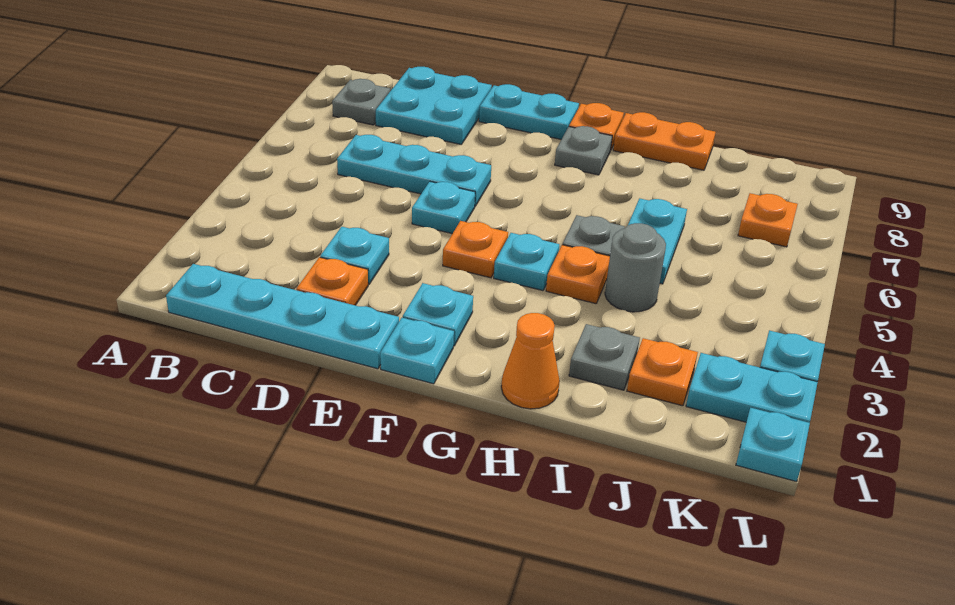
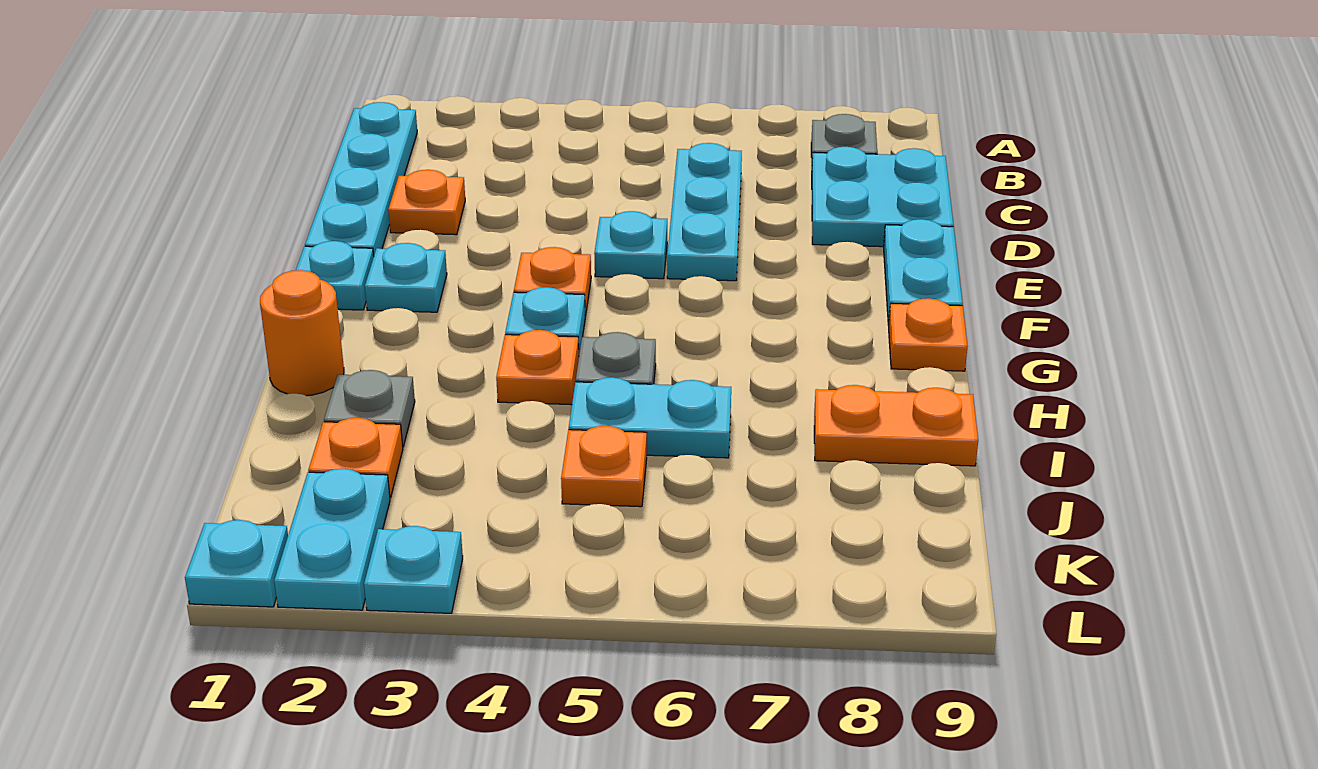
cyan 1x1 plate [320,227,389,284] -> none
grey 1x1 plate [555,126,612,175] -> none
orange 1x1 cone [501,313,560,409] -> orange 1x1 round brick [260,270,344,396]
orange 1x2 plate [613,112,715,170] -> orange 1x2 plate turned to [814,385,978,466]
grey 1x1 round brick [605,223,666,312] -> none
orange 1x1 plate [738,193,798,247] -> orange 1x1 plate moved to [561,426,647,507]

